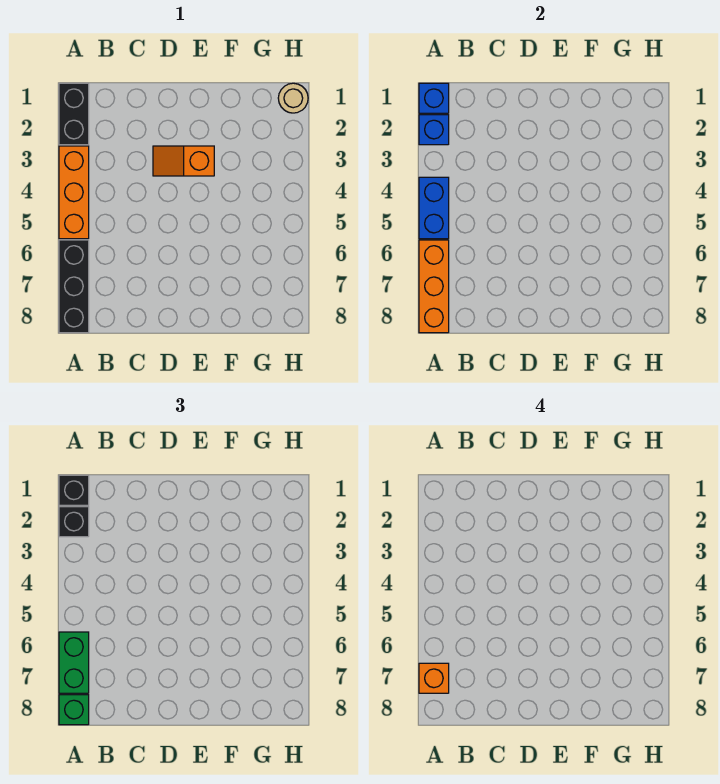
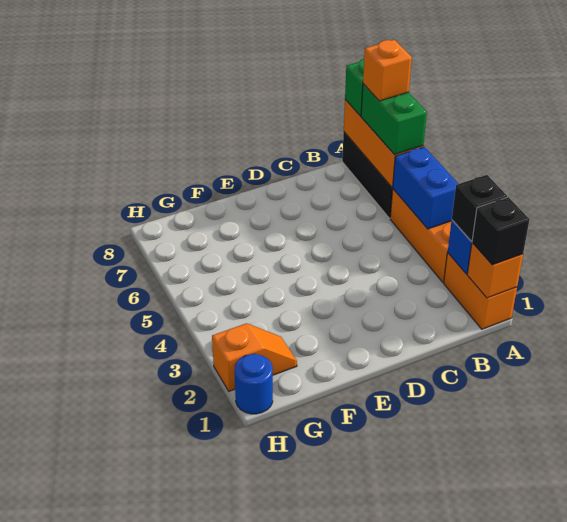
black 1x2 brick [59,83,89,145] -> orange 1x2 brick [444,253,517,329]
blue 1x1 brick [419,83,449,113] -> orange 1x1 brick [467,243,523,298]
orange 1x2 slope [153,146,214,176] -> orange 1x2 slope moved to [212,323,297,391]
tan 1x1 round brick [278,83,308,113] -> blue 1x1 round brick [234,354,273,414]

